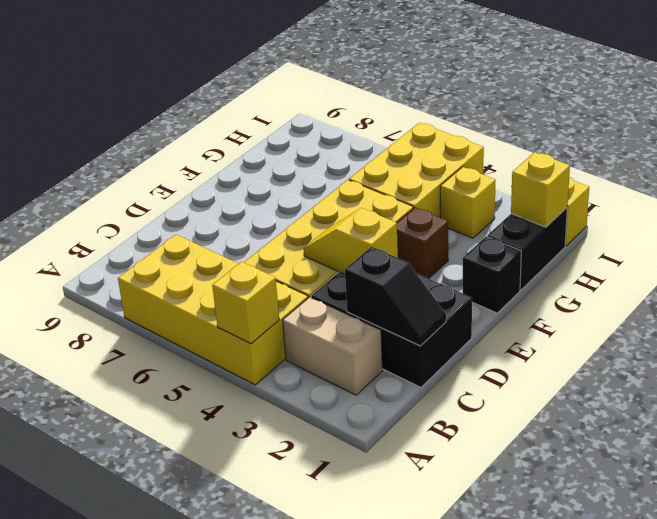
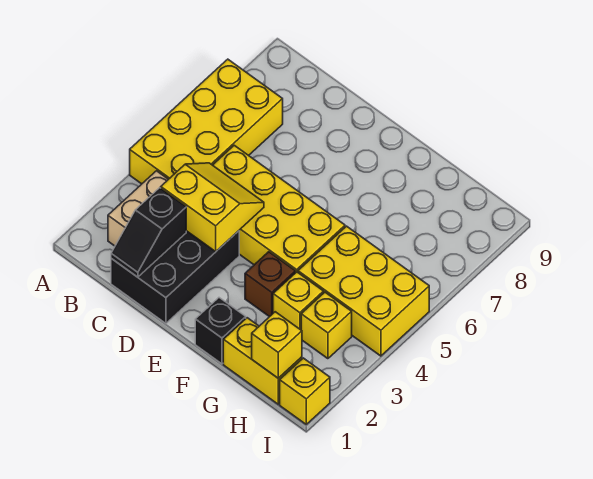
yellow 1x1 brick [212,262,279,344] -> yellow 1x1 brick moved to [273,272,324,330]
yellow 1x2 slope [303,208,398,274] -> yellow 2x2 slope [161,163,264,252]
black 1x2 brick [487,208,567,290] -> yellow 1x2 brick [223,318,302,404]

